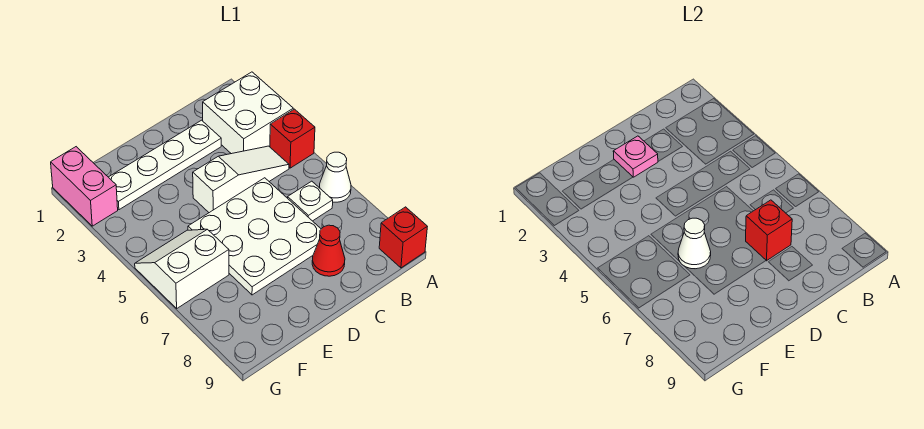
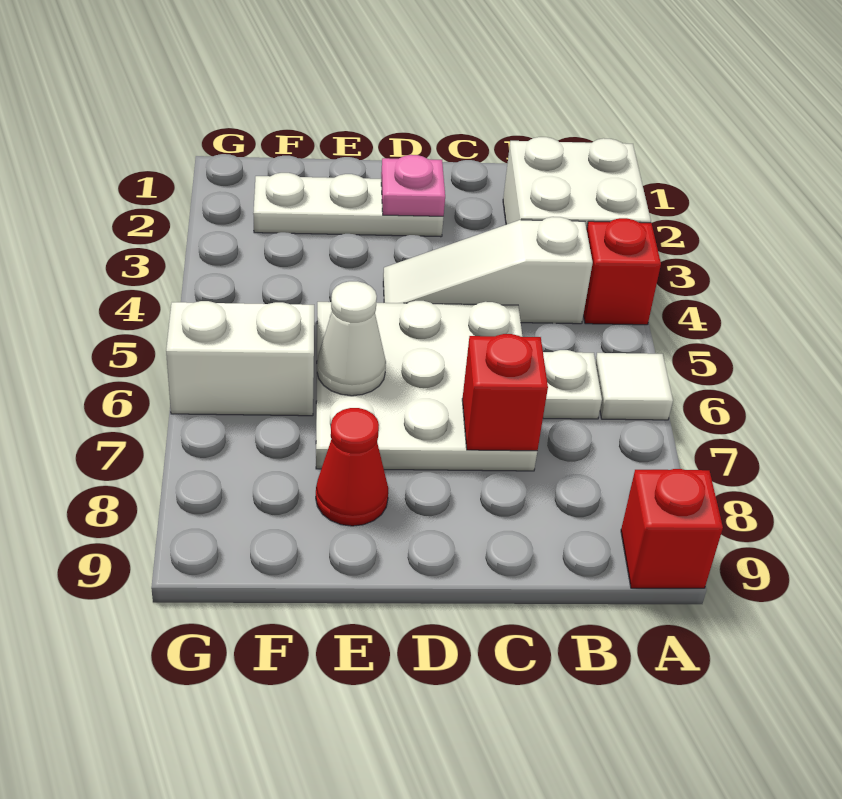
white 1x1 cone [319,152,351,202] -> white 1x1 tile [595,353,673,420]
white 1x3 slope [193,146,289,213] -> white 1x3 slope turned to [383,217,593,324]
white 1x4 plate [109,120,221,210] -> white 1x3 plate [253,173,443,237]
red 1x1 cone [312,225,345,276] -> red 1x1 cone moved to [316,408,388,526]
pink 1x2 brick [51,147,118,226] -> none

